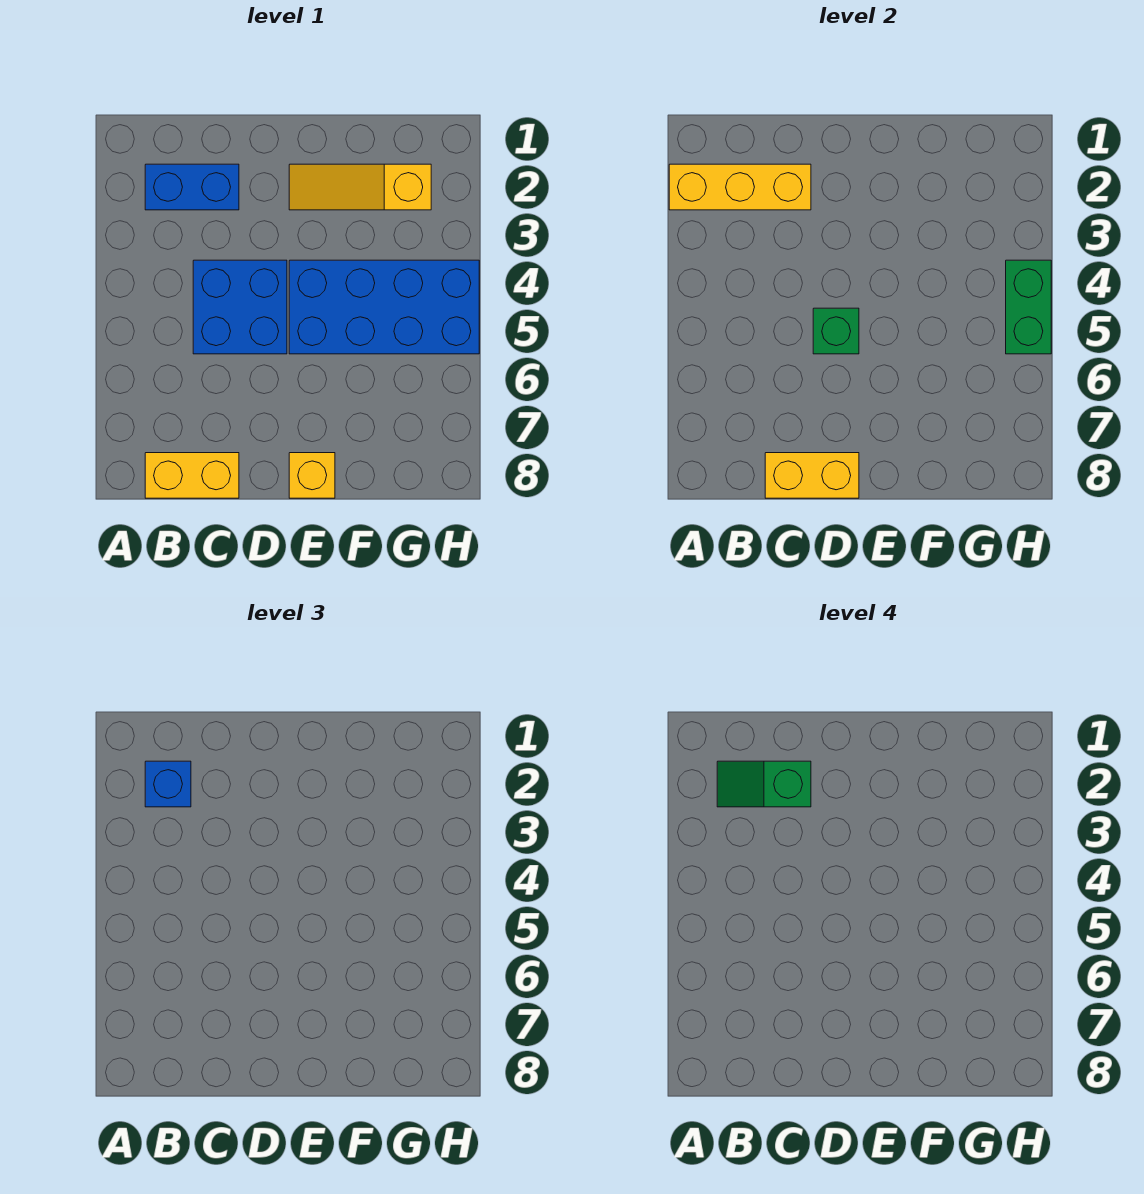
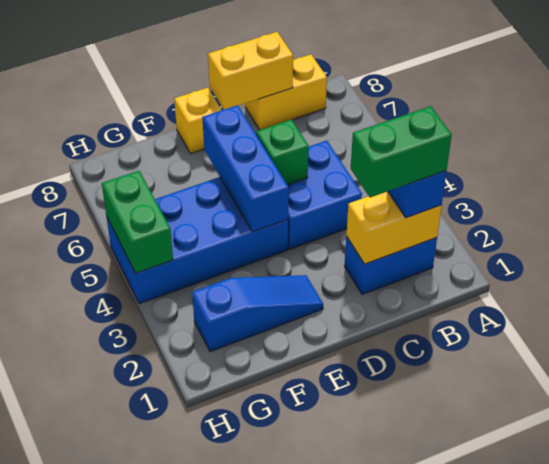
yellow 1x3 brick [669,164,811,210] -> yellow 1x2 brick [346,191,442,264]
green 1x2 slope [717,761,811,807] -> green 1x2 brick [351,106,452,198]
yellow 1x3 slope [289,164,431,210] -> blue 1x3 slope [192,275,323,352]
none -> blue 1x3 brick [202,105,289,232]

